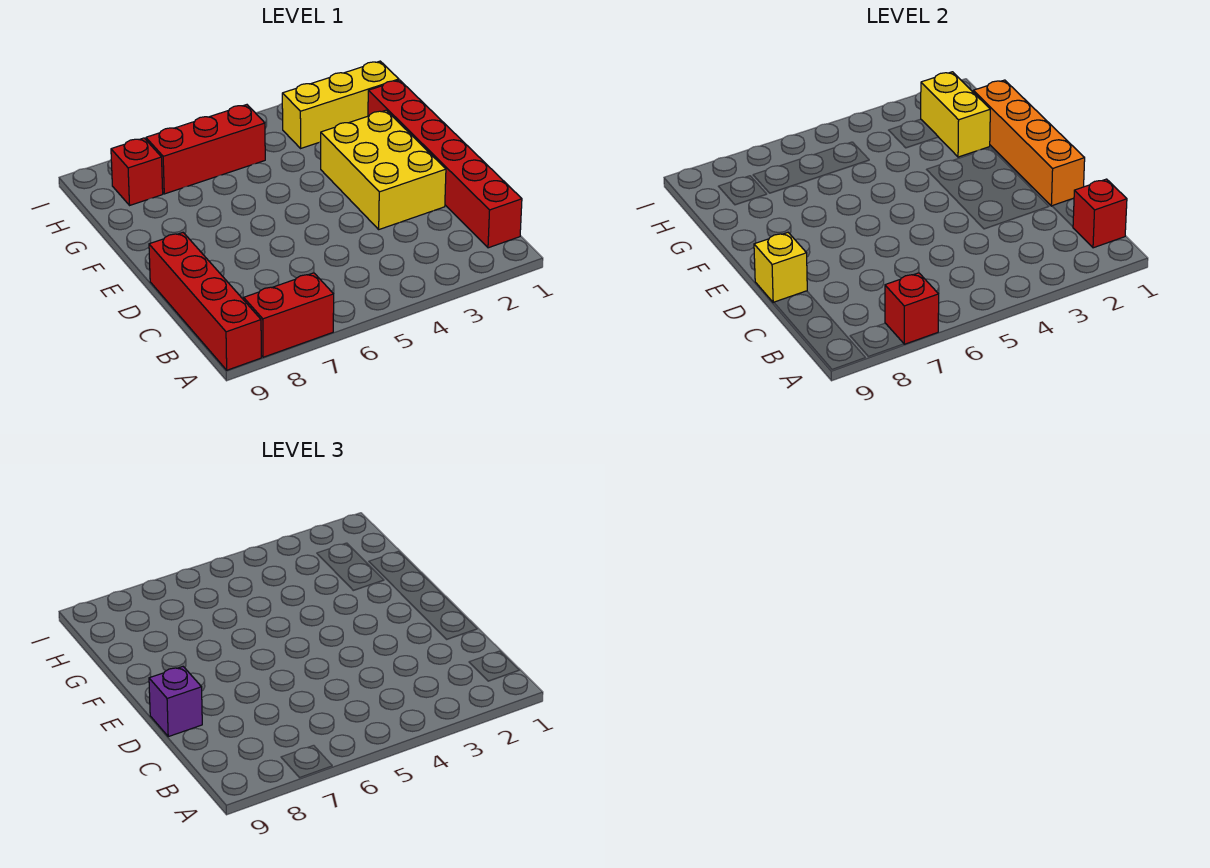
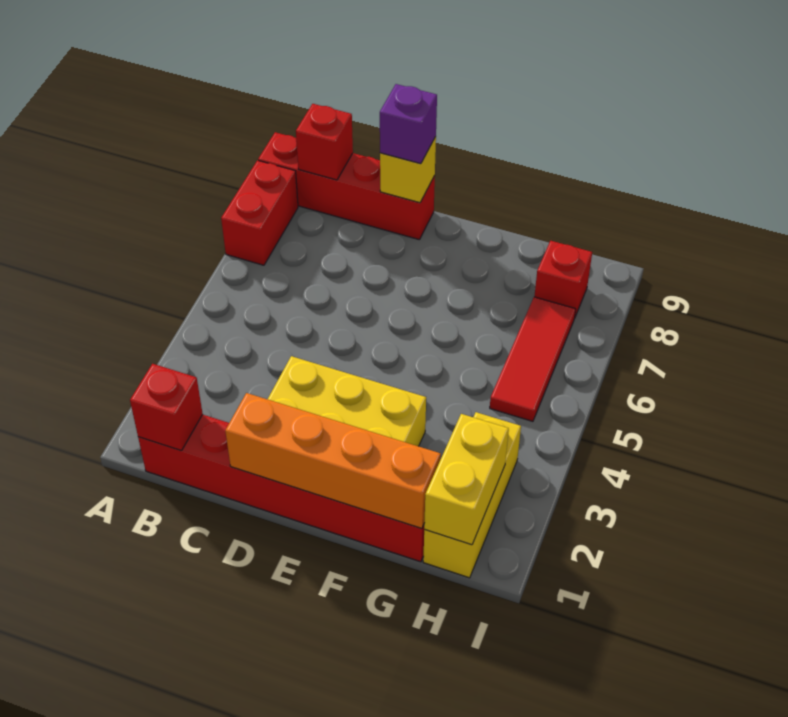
red 1x1 brick [885,273,939,344] -> red 1x1 brick moved to [296,104,353,180]
yellow 1x2 brick [921,72,990,157] -> yellow 1x2 brick turned to [424,414,509,545]
red 1x3 brick [146,105,265,194] -> red 1x3 tile [490,297,576,421]

